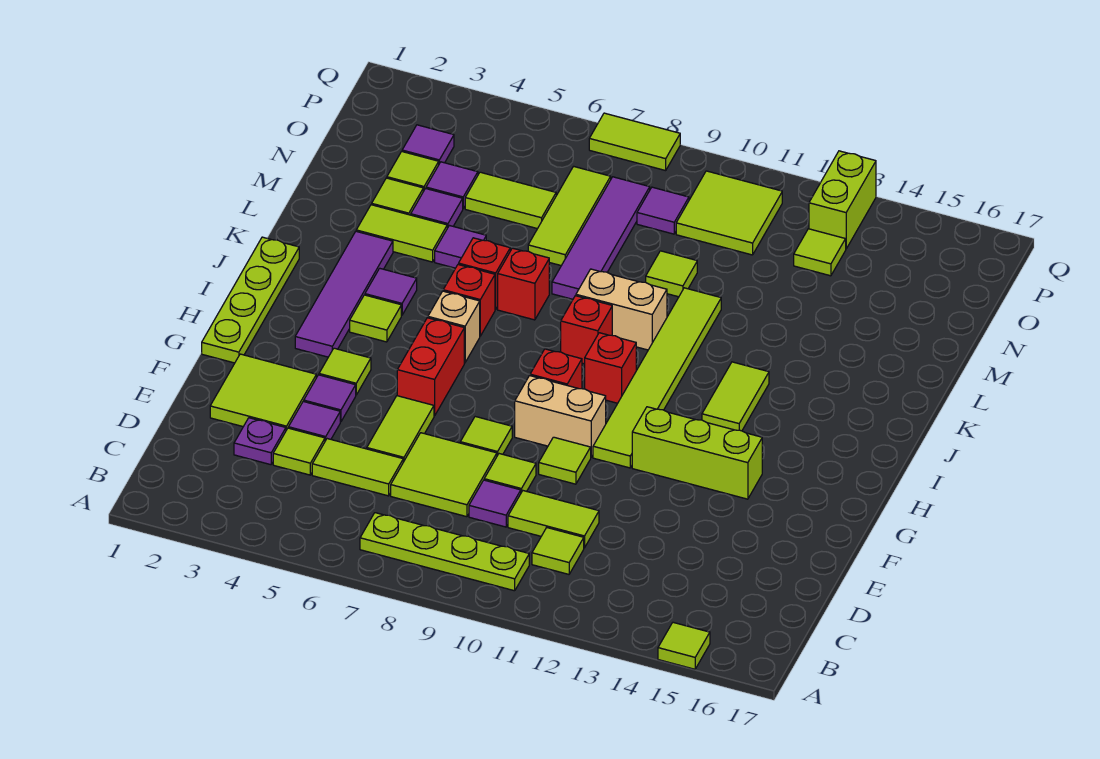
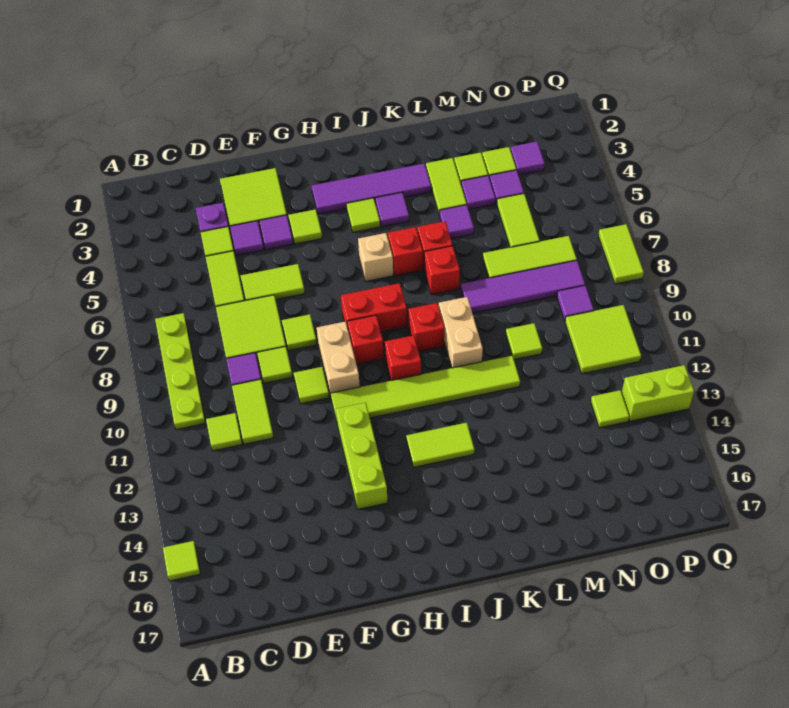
lime 1x4 plate [202,237,299,363] -> none
red 1x2 brick [397,318,464,416] -> red 1x2 brick moved to [341,283,407,332]

